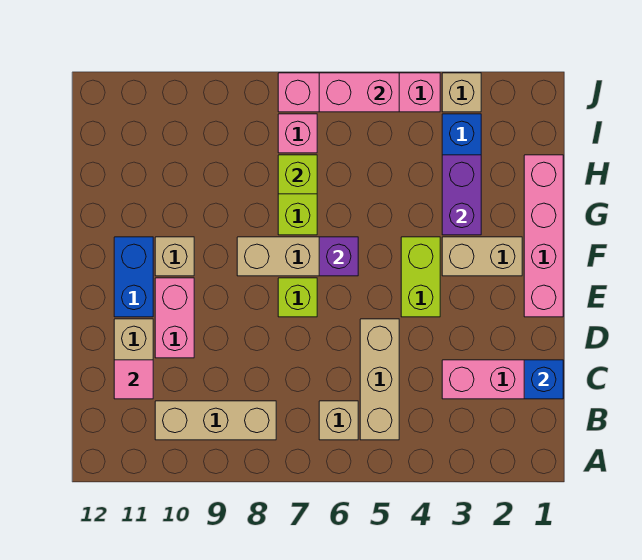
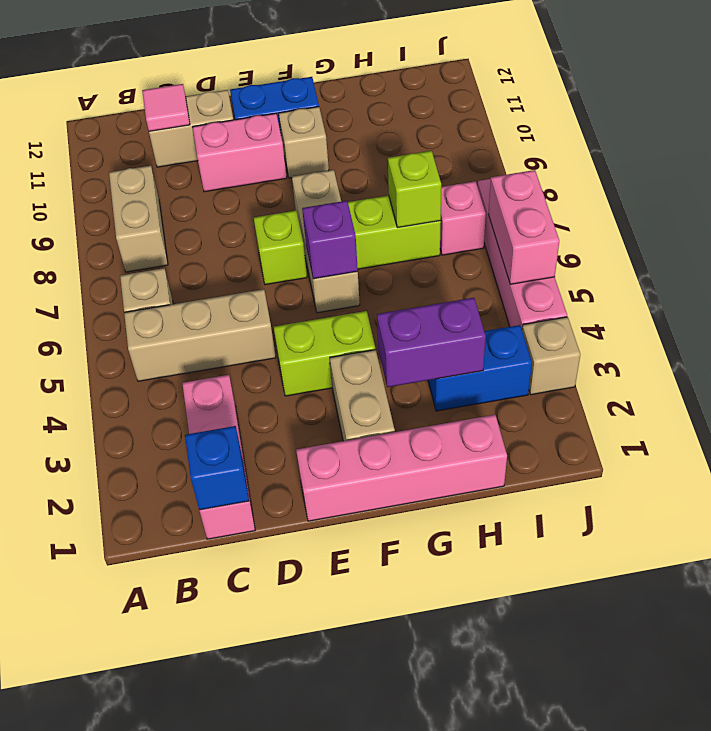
tan 1x3 brick [155,401,276,440] -> tan 1x2 brick [109,166,168,272]

